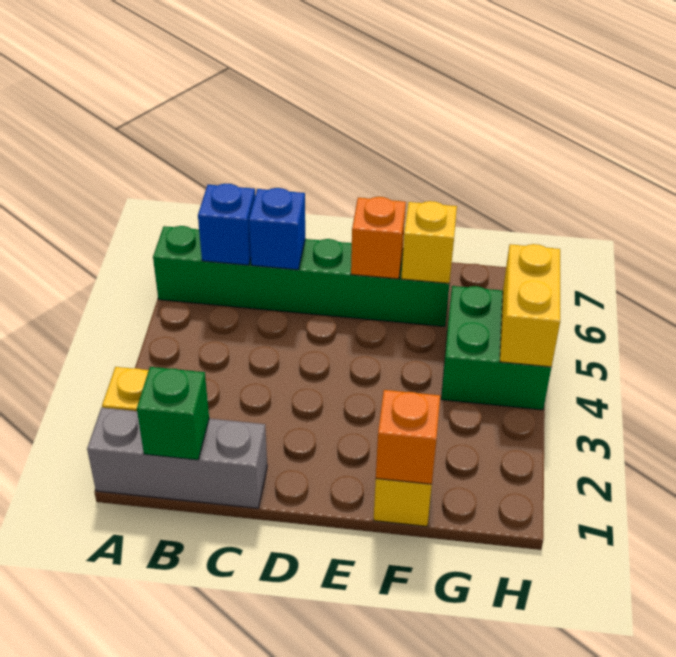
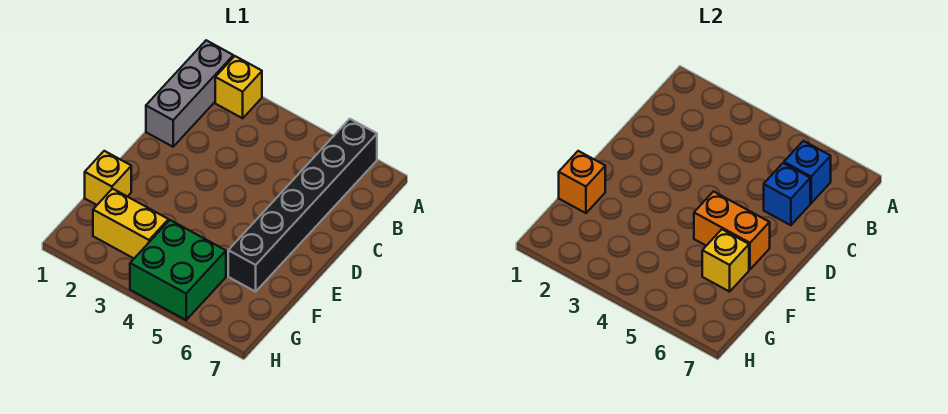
green 1x6 brick [153,226,449,327] -> black 1x6 brick [228,119,377,292]
green 1x1 brick [137,367,209,460] -> none
orange 1x1 brick [351,197,406,279] -> orange 1x2 brick [694,192,770,269]
yellow 1x2 brick [500,244,560,367] -> yellow 1x2 brick moved to [93,189,169,258]

